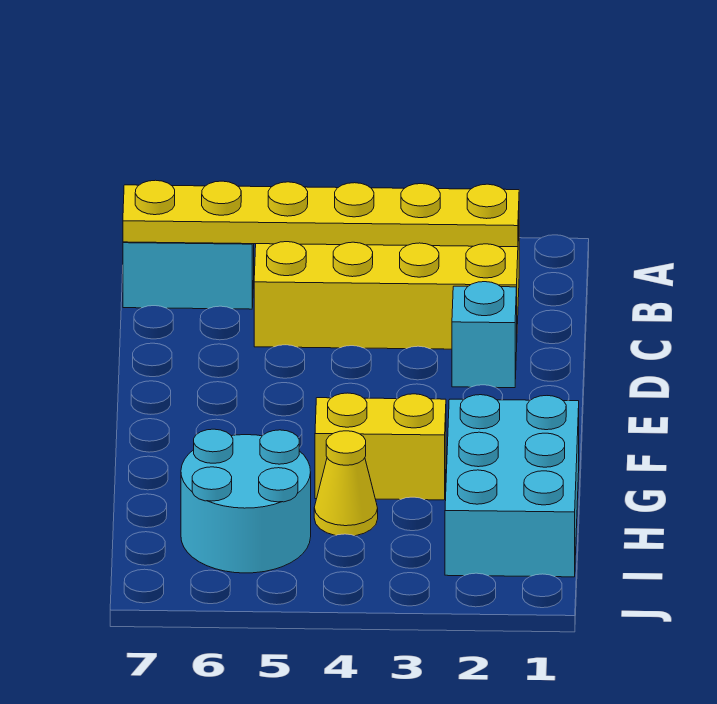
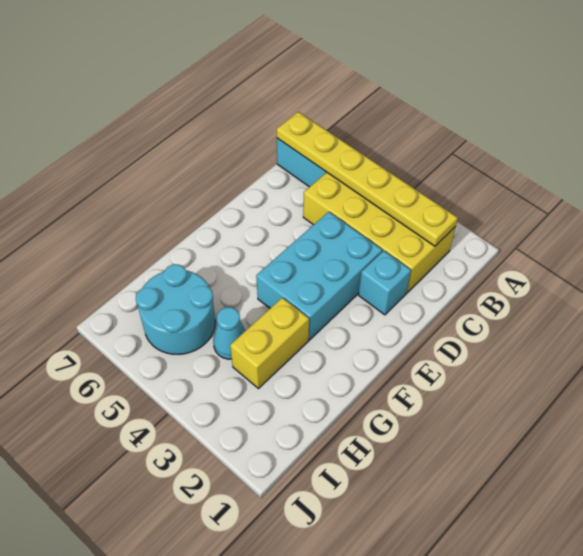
cyan 2x3 brick [445,395,579,577] -> cyan 2x3 brick moved to [256,212,382,340]
yellow 1x2 brick [315,393,446,500] -> yellow 1x2 brick turned to [230,298,309,389]
yellow 1x1 cone [314,431,378,536] -> cyan 1x1 cone [213,307,245,359]

